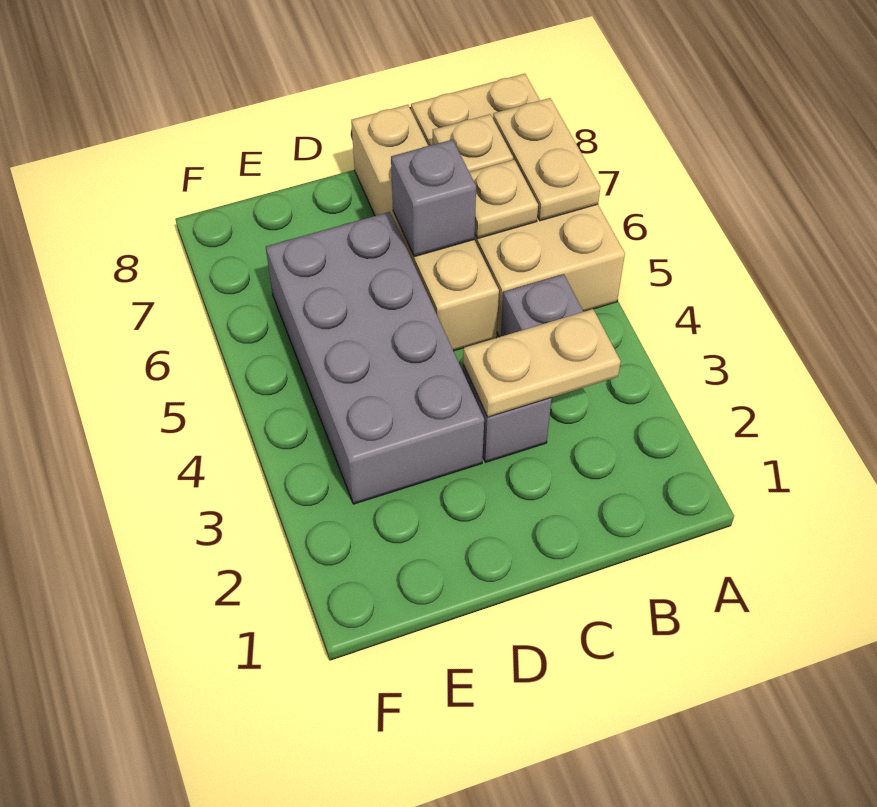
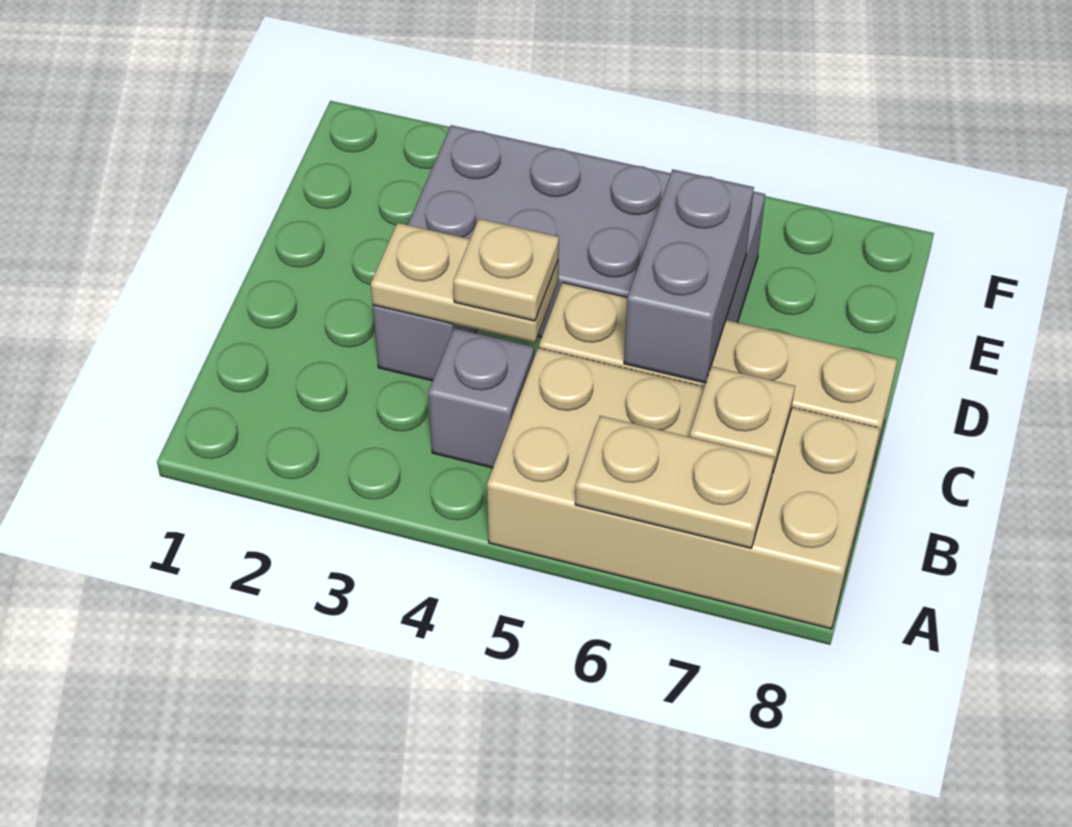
tan 1x2 plate [463,309,621,417] -> tan 1x2 plate turned to [371,223,559,343]
tan 1x1 plate [469,160,538,238] -> tan 1x1 plate moved to [453,219,559,321]
grey 1x1 brick [391,140,476,257] -> grey 1x2 brick [624,169,754,383]

